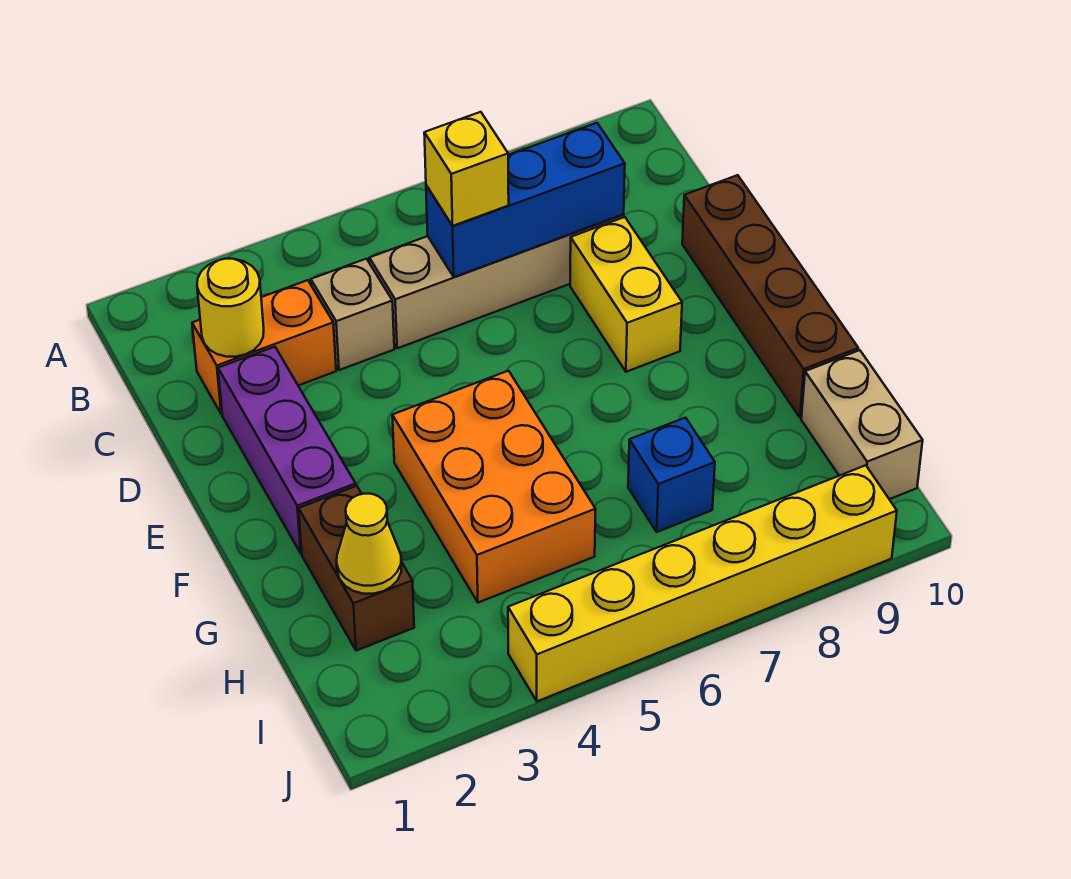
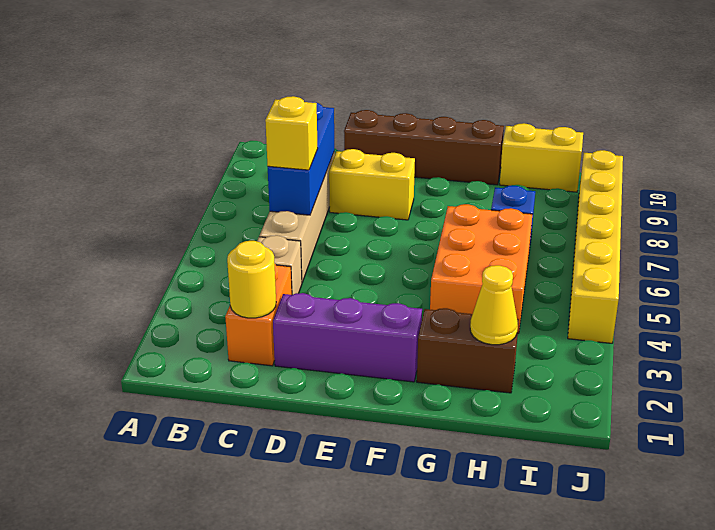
orange 2x3 brick [392,371,596,603] -> orange 2x3 brick turned to [430,204,533,333]
tan 1x2 brick [801,350,923,499] -> yellow 1x2 brick [500,123,583,192]

